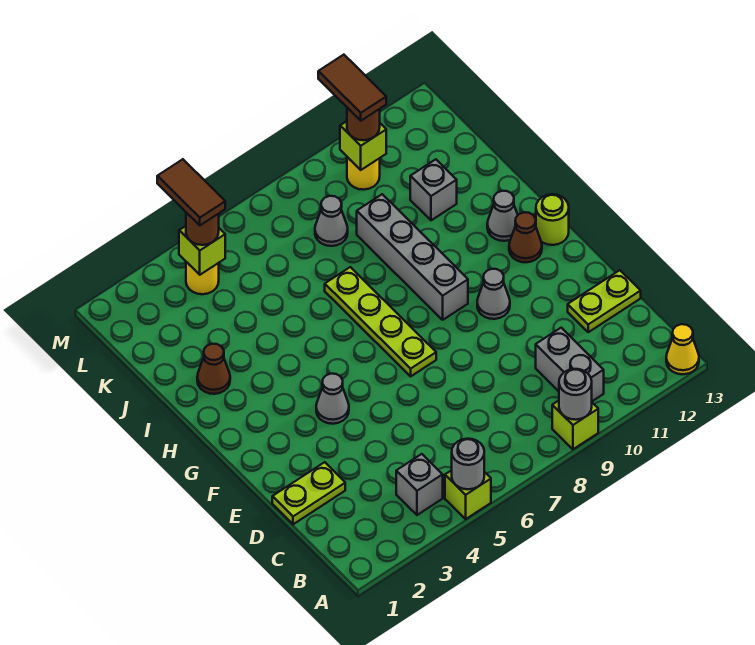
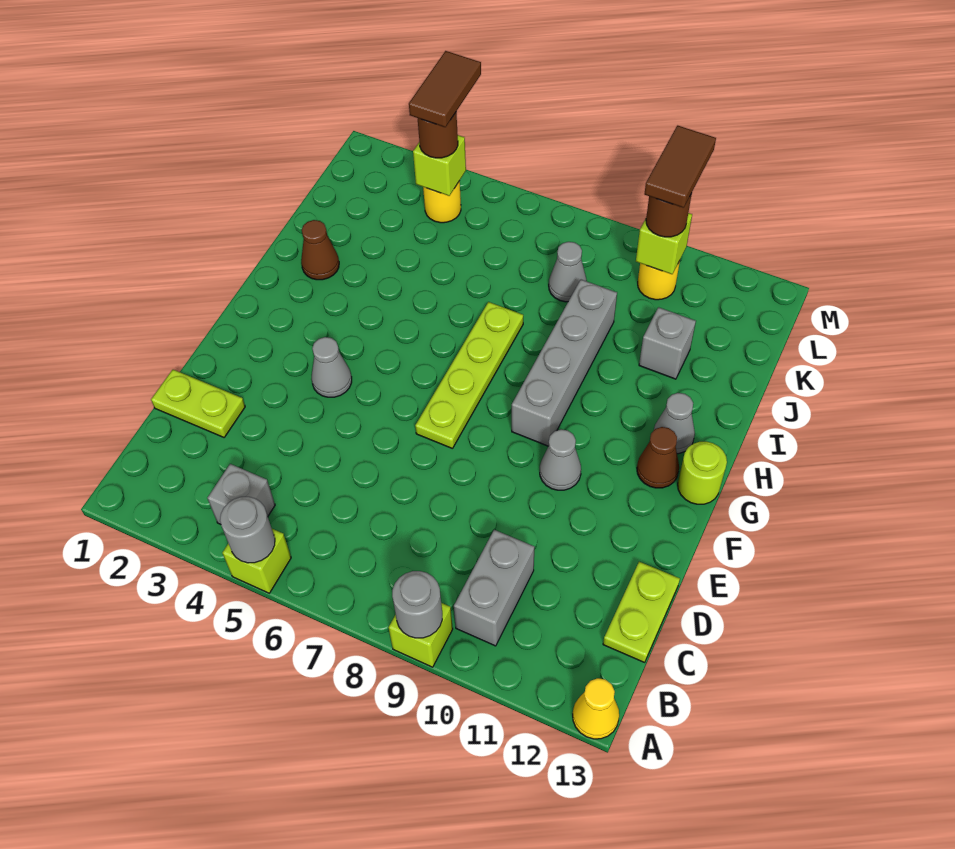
lime 1x2 plate [568,270,641,332] -> lime 1x2 plate turned to [603,562,680,662]

